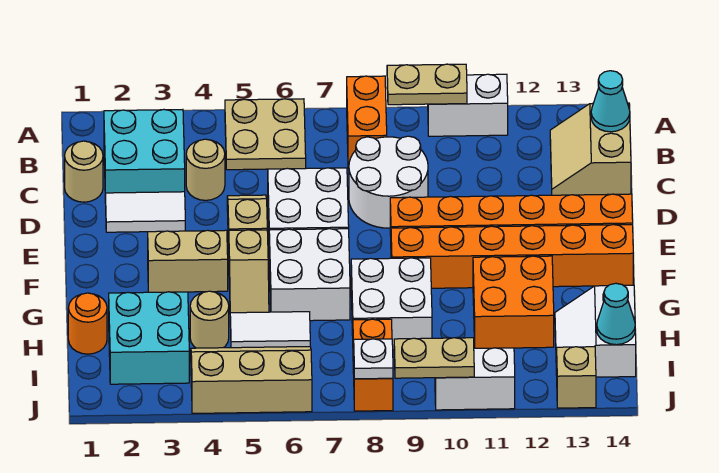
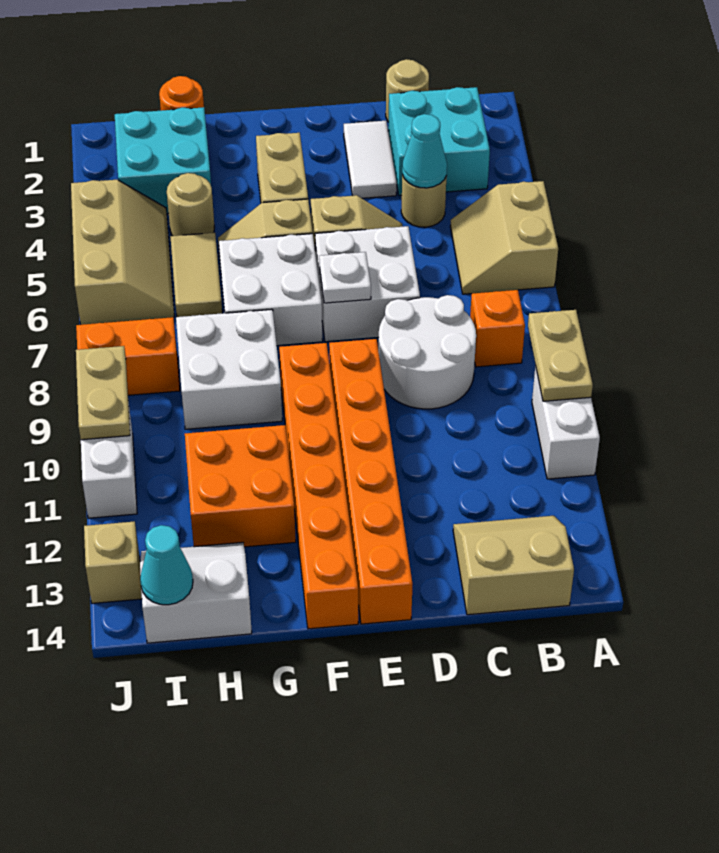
tan 2x2 plate [225,99,306,170] -> tan 2x2 slope [450,181,558,294]
orange 1x2 brick [347,76,387,168] -> orange 1x1 brick [470,290,525,367]
cyan 1x1 cone [591,71,630,132] -> cyan 1x1 cone moved to [402,114,447,188]
white 1x2 tile [230,312,310,348] -> tan 1x2 tile [170,233,222,317]
white 1x1 plate [354,339,393,379] -> white 1x1 plate moved to [319,252,371,303]

